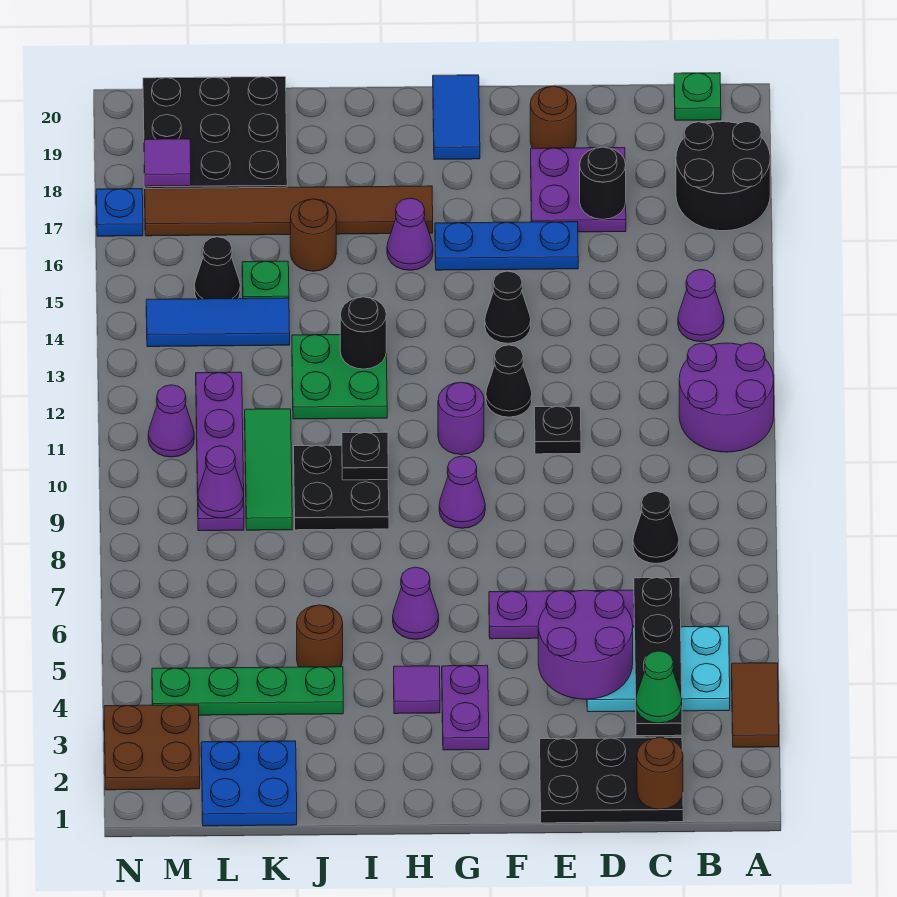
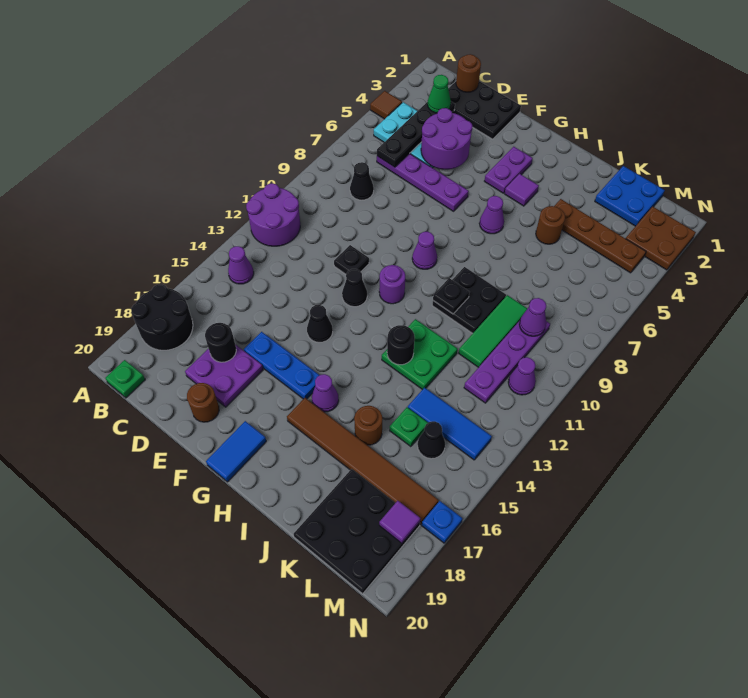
brown 1x2 tile [732,663,779,747] -> brown 1x1 tile [370,91,402,119]
green 1x4 plate [152,667,343,715] -> brown 1x4 plate [554,199,646,273]

